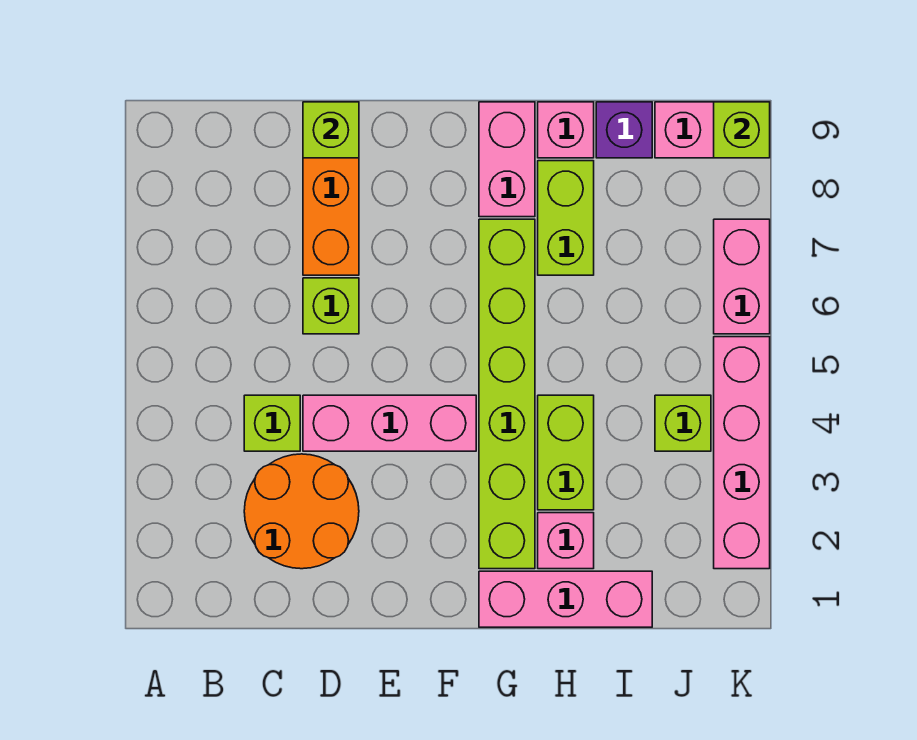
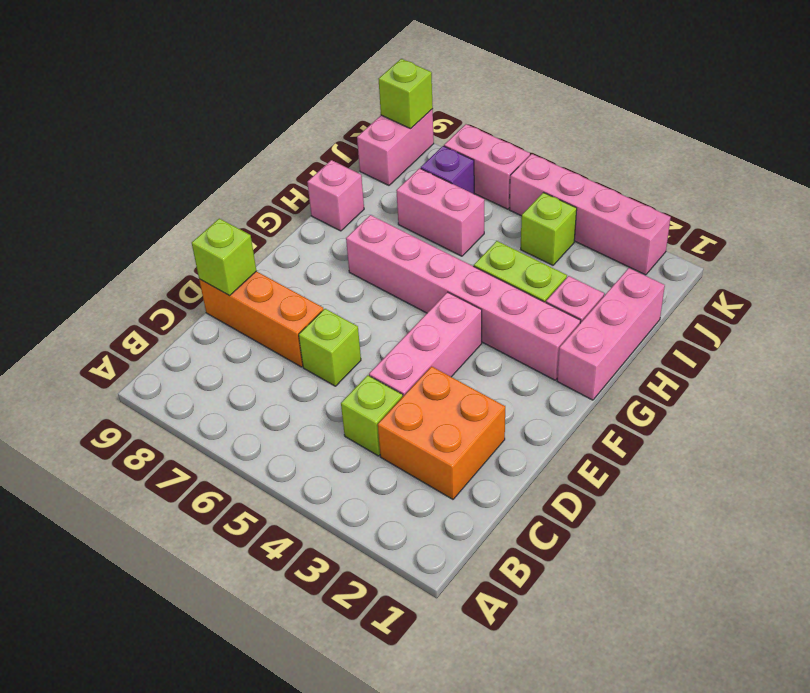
orange 2x2 round brick [244,454,359,569] -> orange 2x2 brick [378,366,505,499]
lime 1x6 brick [479,219,535,569] -> pink 1x6 brick [346,215,581,380]
pink 1x2 brick [479,102,535,217] -> pink 1x2 brick moved to [396,168,484,256]
lime 1x2 brick [538,161,594,275] -> none
purple 1x1 brick [596,102,652,158] -> purple 1x1 brick moved to [421,146,474,194]

